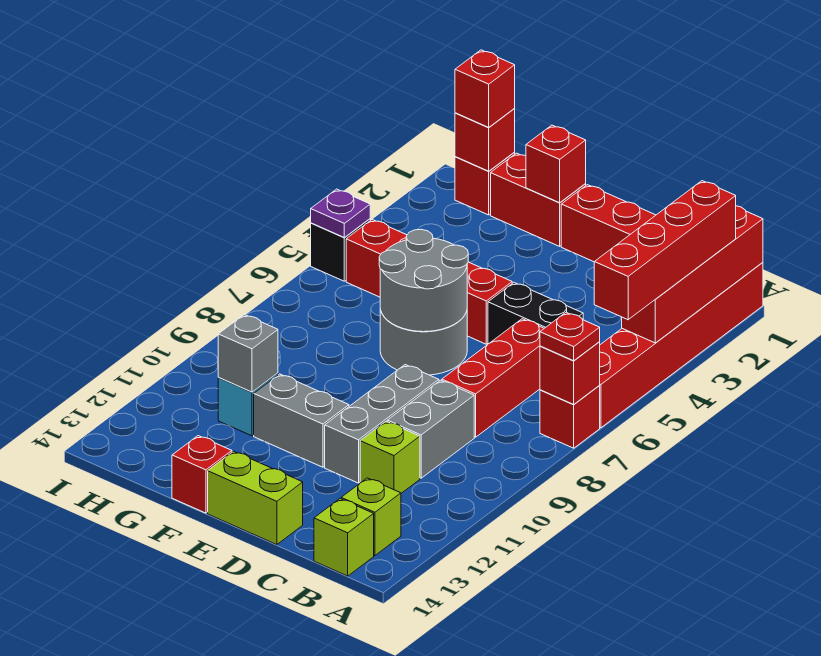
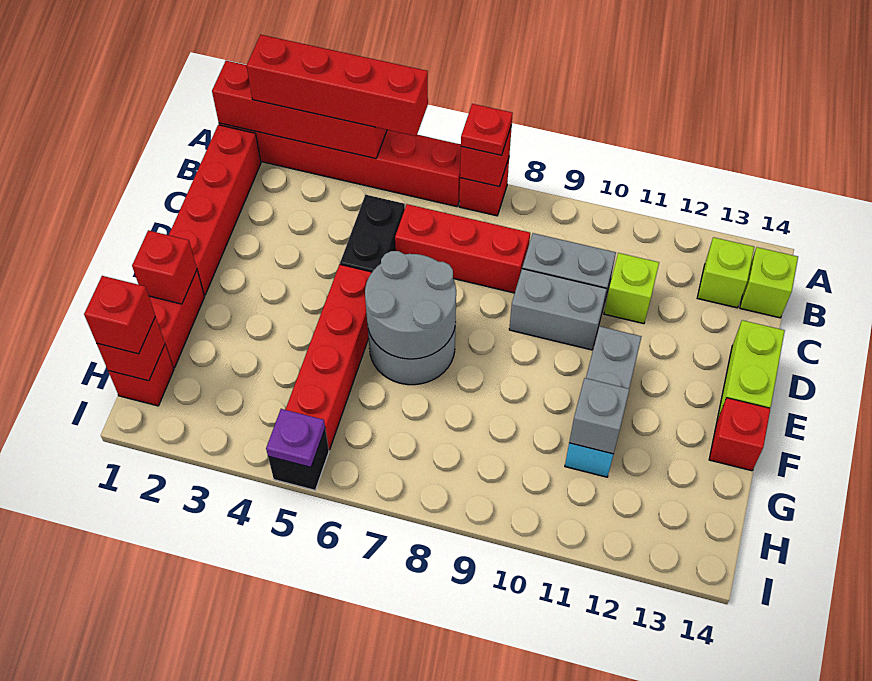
grey 1x3 brick [325,365,439,483] -> grey 1x2 brick [509,269,607,350]

